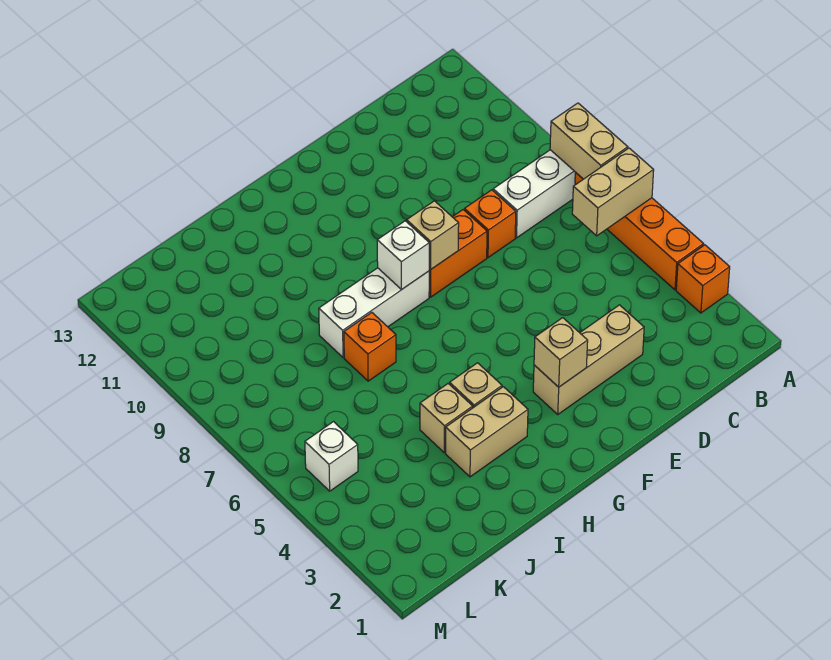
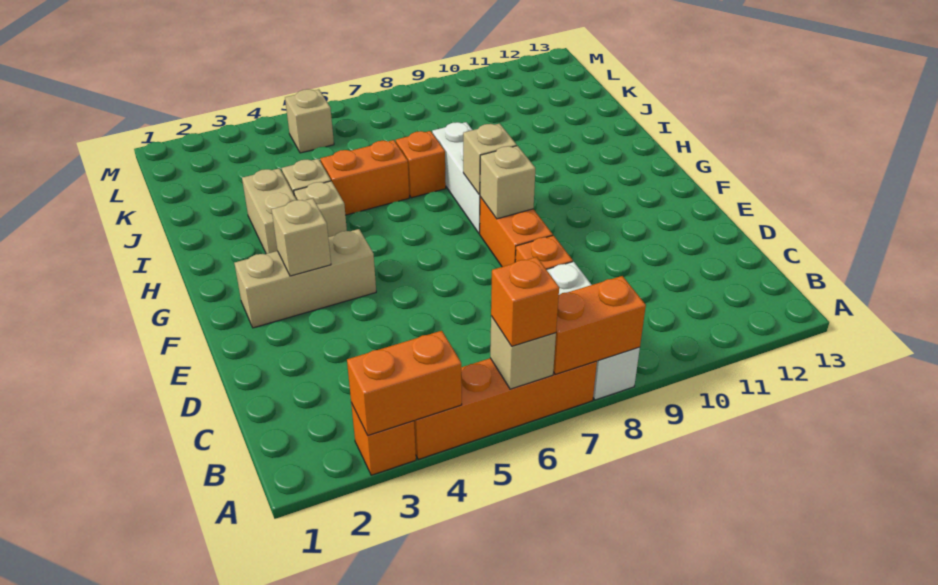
none -> orange 1x2 brick [347,331,462,435]
tan 1x2 brick [572,148,654,236] -> tan 1x1 brick [490,316,556,389]
none -> orange 1x1 brick [491,257,559,346]
tan 1x2 brick [550,103,628,179] -> orange 1x2 brick [553,276,646,375]
tan 1x3 brick [533,305,644,414] -> tan 1x3 brick turned to [234,229,376,328]
white 1x1 brick [377,221,429,289] -> tan 1x1 brick [463,124,517,195]
none -> orange 1x2 brick [320,140,409,215]
white 1x1 brick [305,422,358,491] -> tan 1x1 brick [285,89,334,153]

